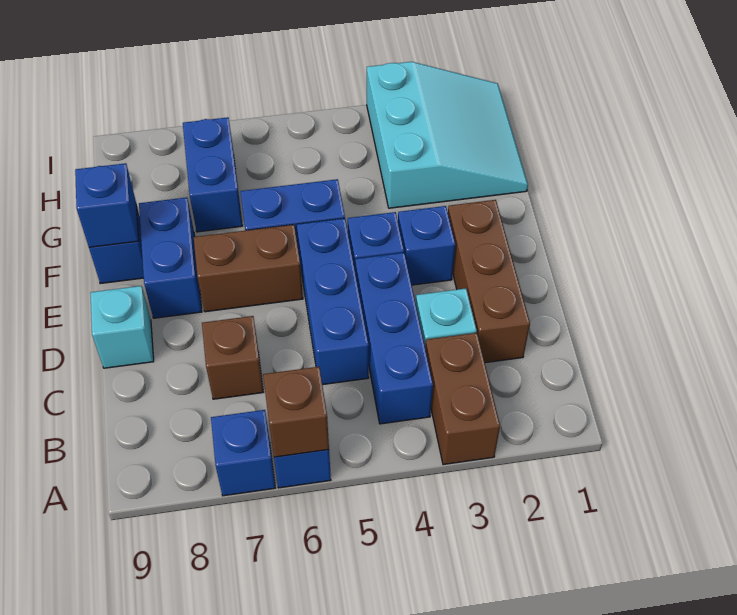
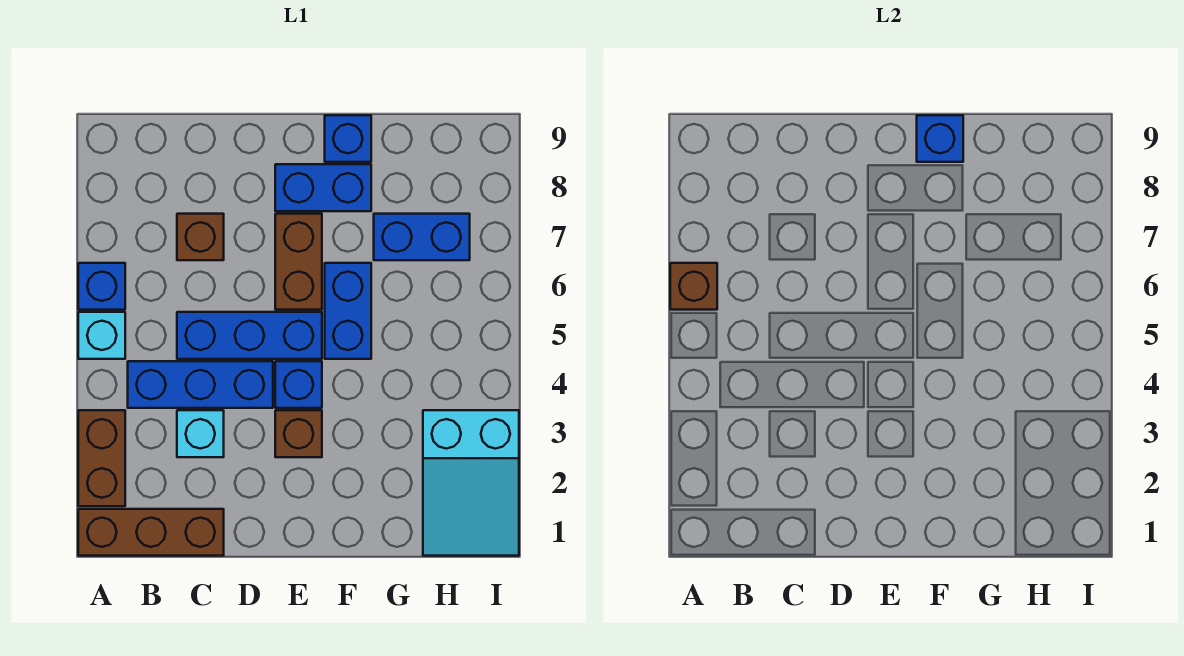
brown 1x2 brick [425,333,500,465] -> brown 1x2 brick turned to [78,410,125,506]
blue 1x1 brick [211,410,275,496] -> none
brown 1x3 brick [448,200,530,363] -> brown 1x3 brick moved to [78,509,224,556]
cyan 1x1 brick [90,286,154,368] -> cyan 1x1 brick moved to [78,312,125,359]
blue 1x1 brick [398,206,455,285] -> brown 1x1 brick [275,410,322,457]
cyan 3x3 slope [367,62,528,208] -> cyan 2x3 slope [423,410,519,556]

